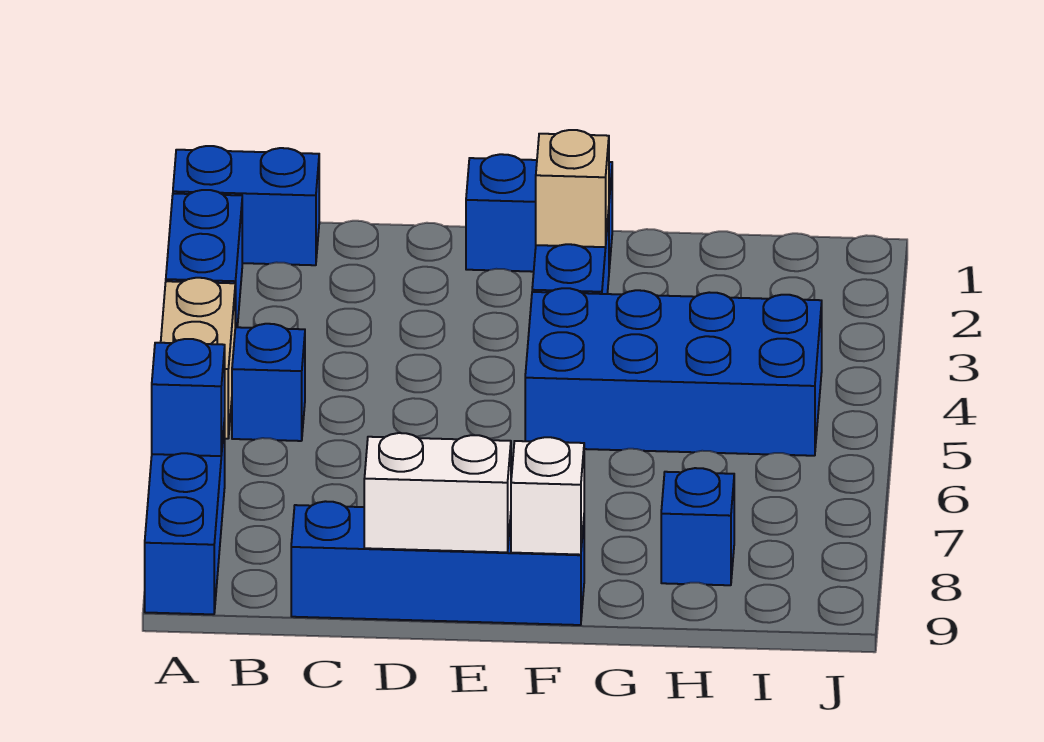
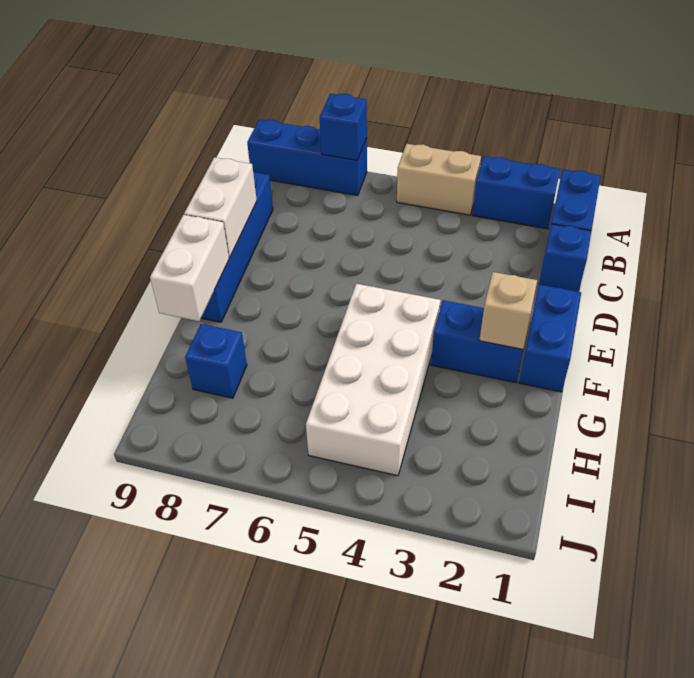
blue 1x1 brick [232,324,305,441] -> blue 1x1 brick moved to [539,224,591,292]
blue 2x4 brick [525,288,822,456] -> white 2x4 brick [306,284,441,476]
white 1x1 brick [511,437,584,555] -> white 1x2 brick [150,215,229,321]

